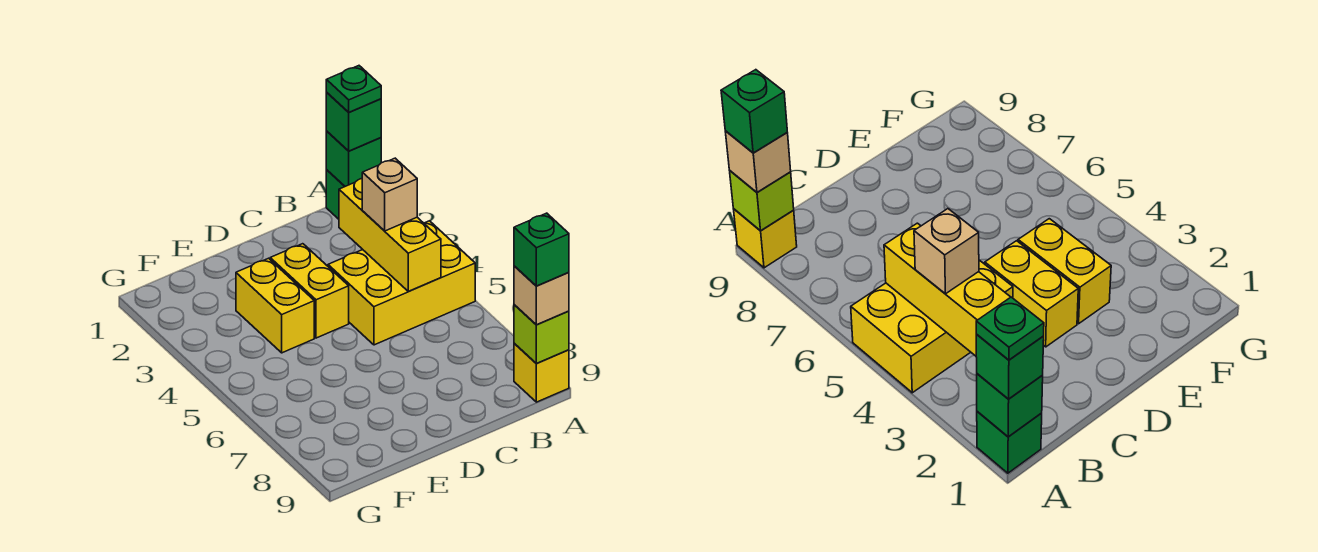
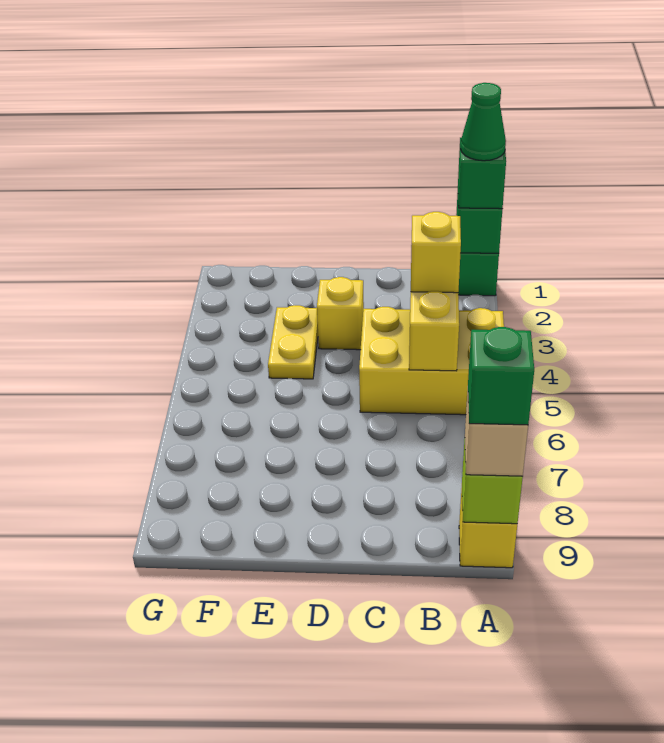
green 1x1 plate [326,66,381,112] -> green 1x1 cone [461,83,506,161]
tan 1x1 brick [362,158,417,231] -> yellow 1x1 brick [411,212,461,293]
yellow 1x2 brick [270,244,349,338] -> yellow 1x1 brick [317,277,364,350]
yellow 1x2 brick [236,258,314,353] -> yellow 1x2 plate [268,305,318,379]

